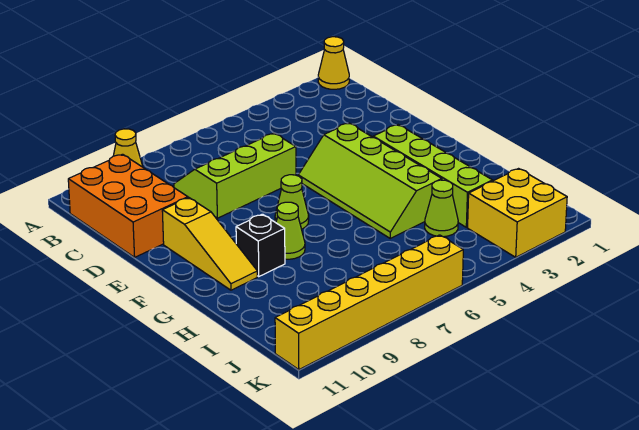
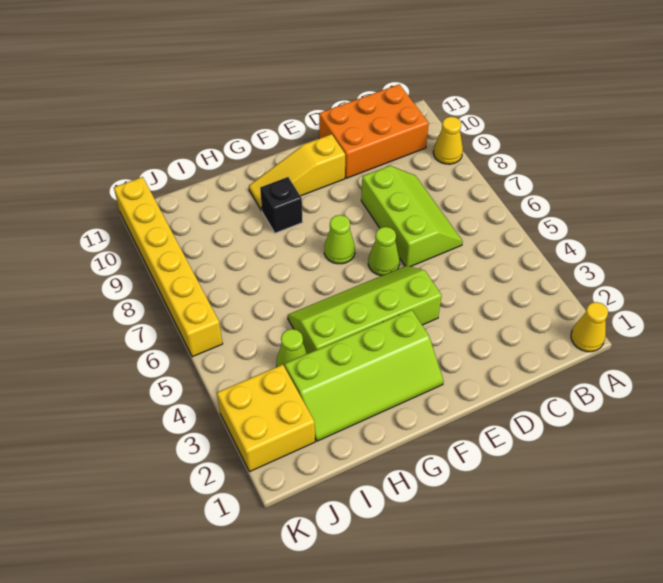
lime 1x1 cone [276,202,305,259] -> lime 1x1 cone moved to [368,227,400,276]

